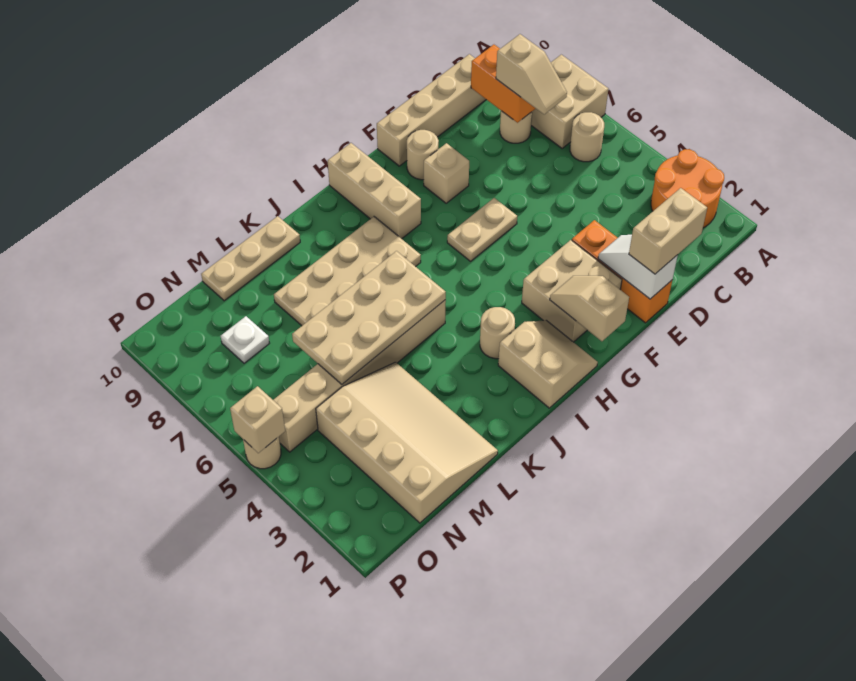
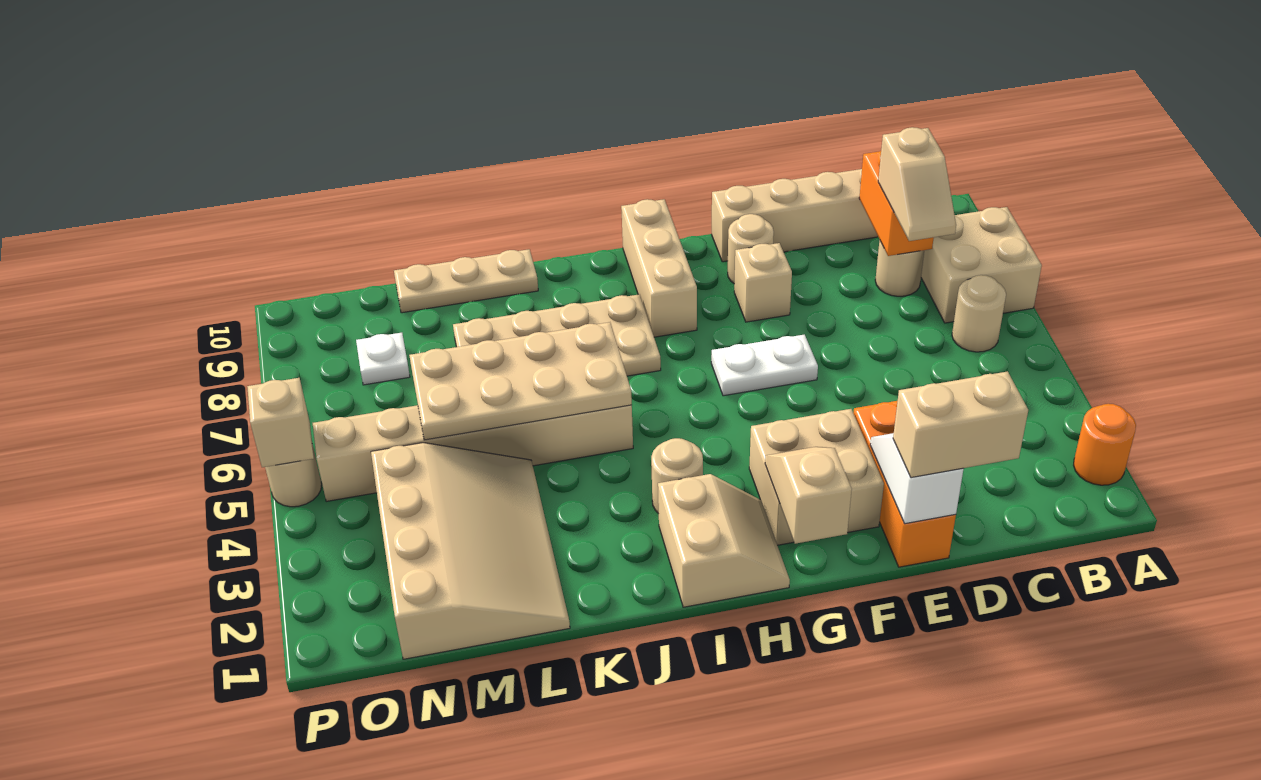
orange 2x2 round brick [651,149,724,228] -> orange 1x1 round brick [1074,404,1136,485]
tan 1x2 plate [447,198,517,261] -> white 1x2 plate [711,335,818,396]

